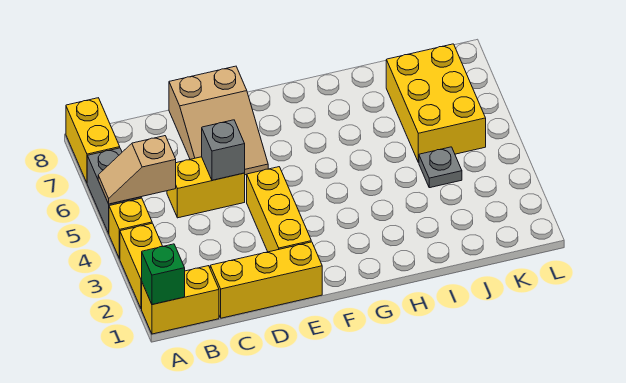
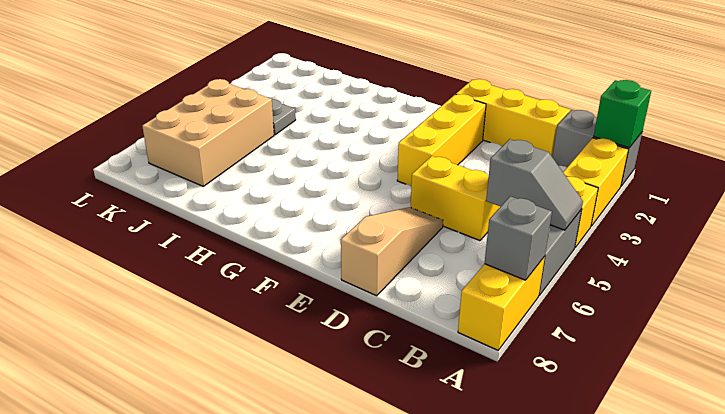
yellow 1x2 brick [142,266,219,334] -> grey 1x2 brick [552,110,642,186]
tan 1x2 slope [98,136,176,204] -> grey 1x2 slope [486,139,583,230]
grey 1x1 brick [202,120,245,180] -> grey 1x1 brick moved to [484,196,552,280]
tan 2x3 slope [169,66,268,175] -> tan 1x3 slope [341,207,443,296]
yellow 2x3 brick [386,44,486,163] -> tan 2x3 brick [142,79,274,186]

